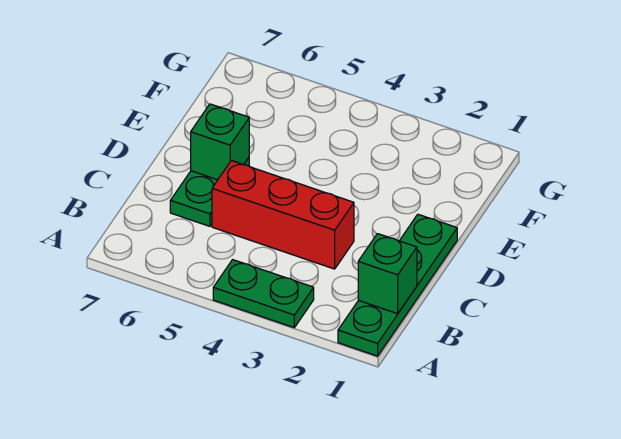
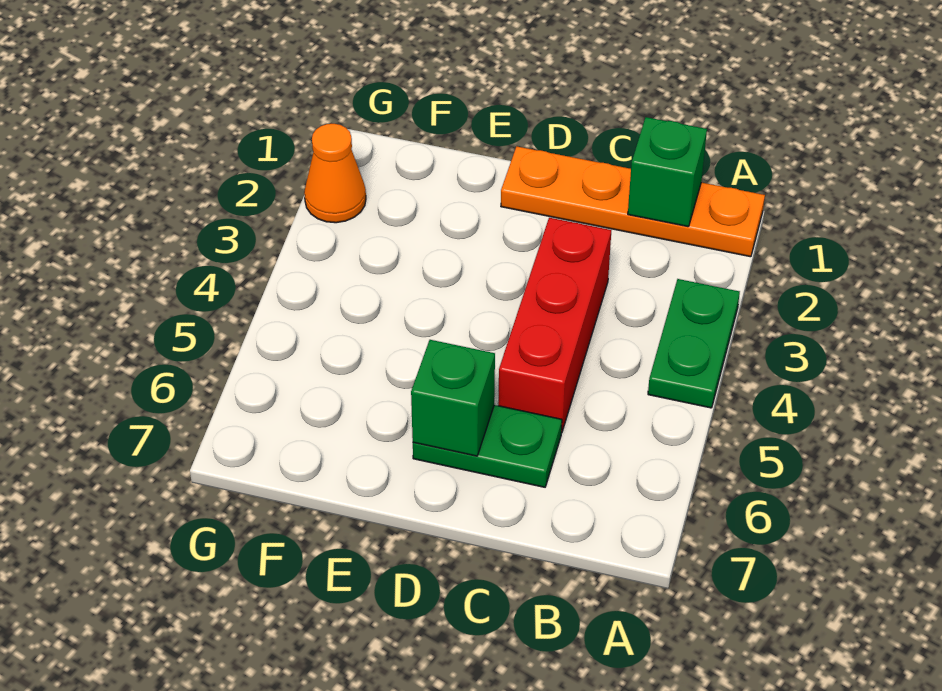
green 1x4 plate [338,214,457,356] -> orange 1x4 plate [501,146,765,257]
none -> orange 1x1 cone [304,124,366,223]

